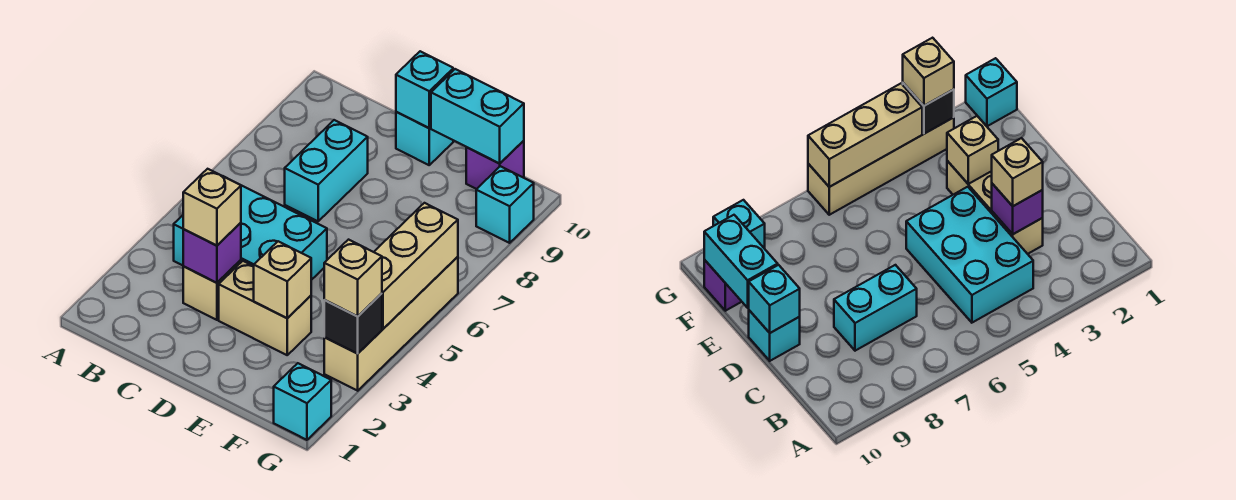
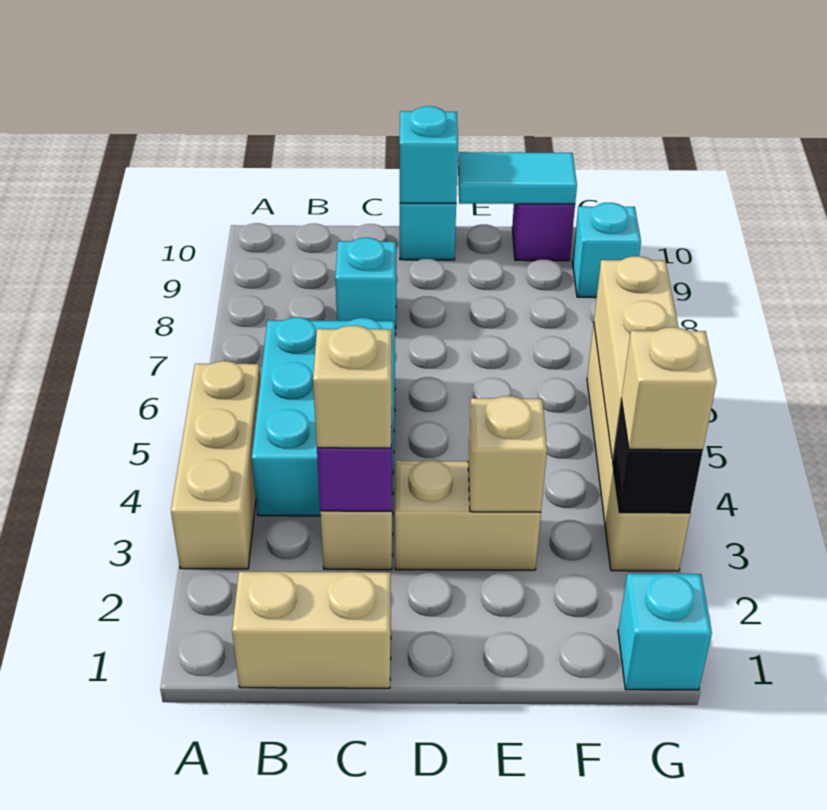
none -> tan 1x3 brick [171,361,261,569]
none -> tan 1x2 brick [232,572,391,688]
cyan 2x3 brick [174,185,327,280] -> cyan 2x3 brick turned to [252,317,395,516]
cyan 1x2 brick [285,120,368,221] -> cyan 1x1 brick [335,238,396,335]
cyan 1x2 brick [431,69,524,164] -> cyan 1x2 tile [458,152,577,204]

